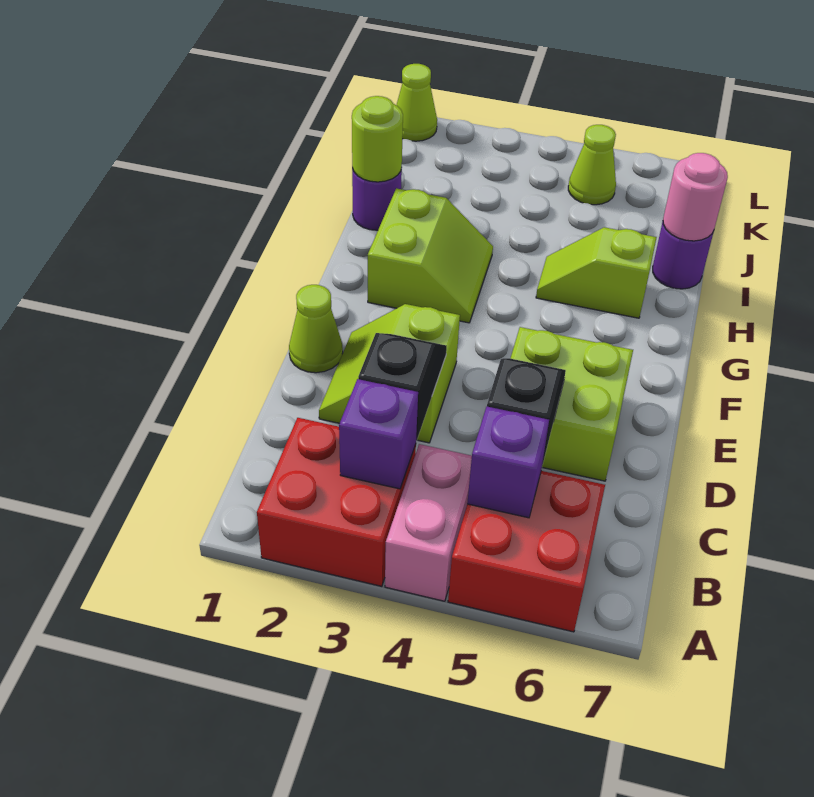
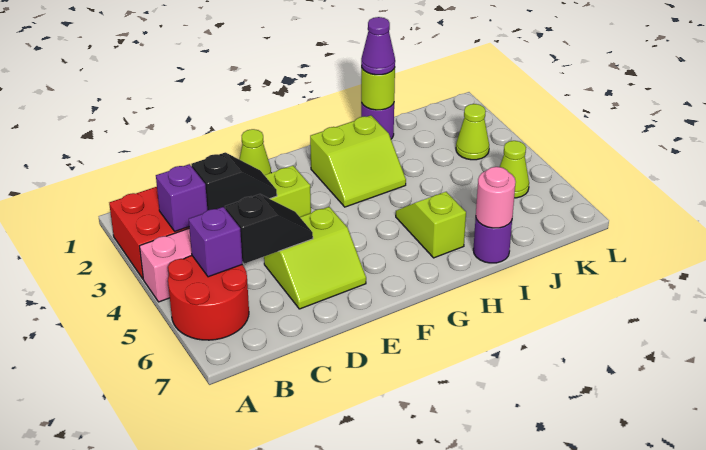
red 2x2 brick [448,471,605,632] -> red 2x2 round brick [168,256,249,340]
lime 2x2 brick [511,327,633,481] -> lime 2x2 slope [264,207,366,309]
none -> purple 1x1 cone [361,17,395,75]
lime 1x1 cone [397,64,437,141] -> lime 1x1 cone moved to [456,104,489,160]

